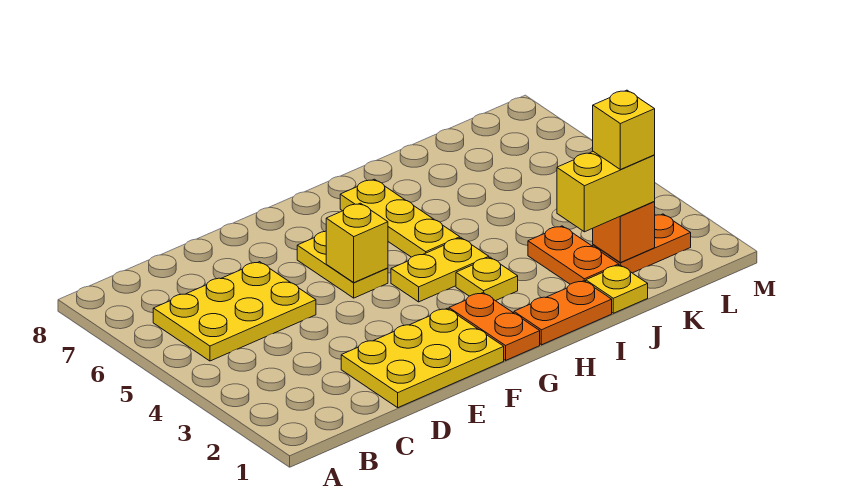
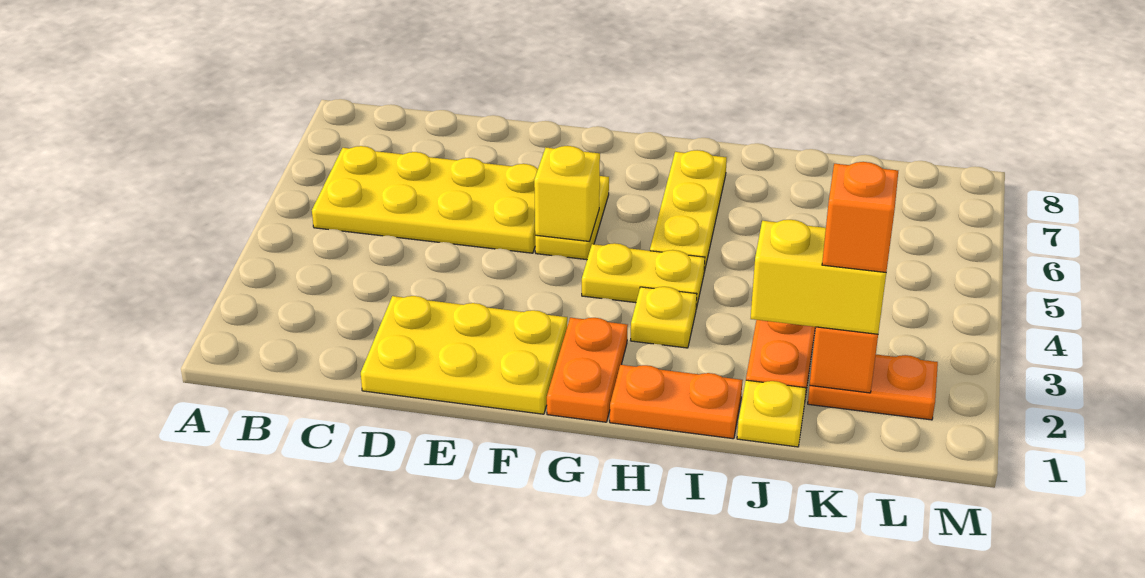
yellow 2x3 plate [153,262,316,361] -> yellow 2x4 plate [312,146,538,253]
yellow 1x1 brick [593,90,655,170] -> orange 1x1 brick [822,162,898,272]

